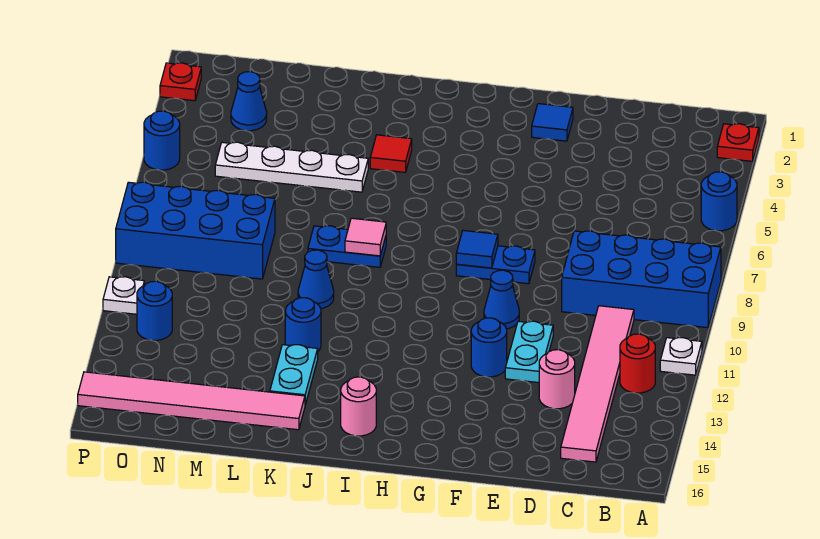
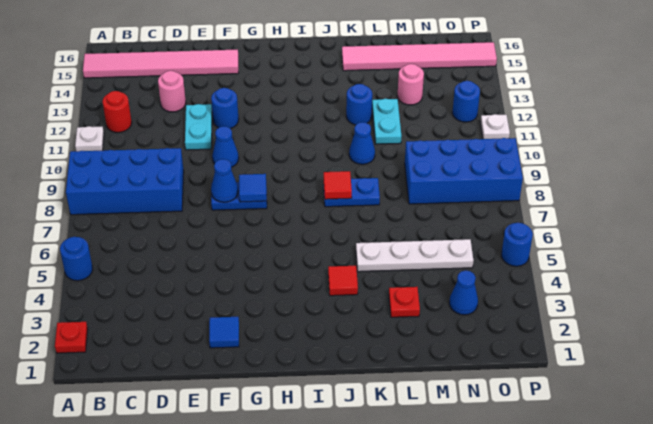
pink 1x6 tile [561,306,634,462] -> pink 1x6 tile turned to [83,49,239,78]
none -> blue 1x1 cone [211,159,238,202]
pink 1x1 round brick [341,377,376,436] -> pink 1x1 round brick moved to [397,64,424,105]
pink 1x1 tile [345,218,386,256] -> red 1x1 tile [324,171,352,199]
cyan 1x2 plate [270,345,318,405] -> cyan 1x2 plate moved to [372,99,402,144]
red 1x1 plate [160,63,201,101] -> red 1x1 plate moved to [389,287,420,317]

